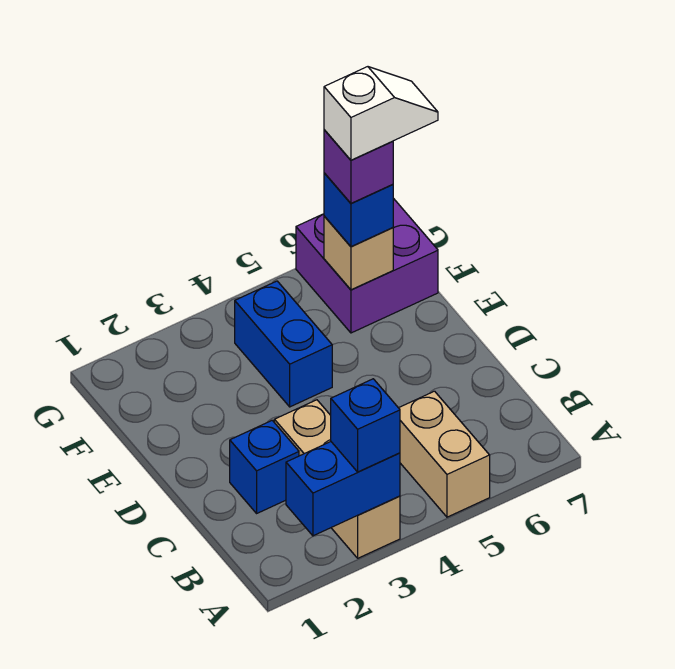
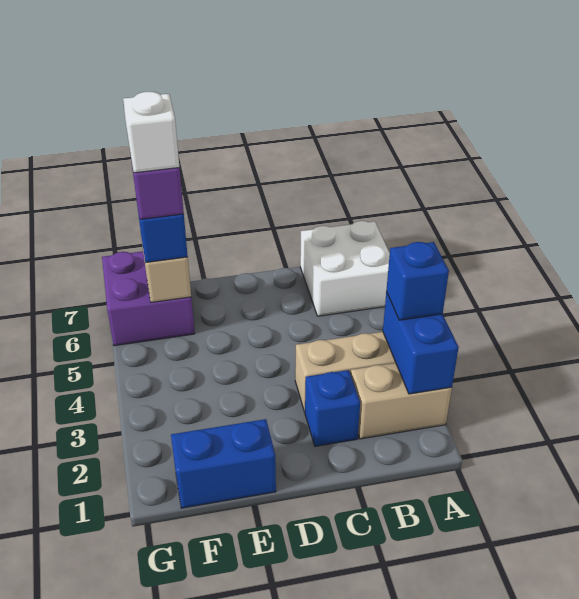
tan 1x2 brick [399,391,490,517] -> tan 1x2 brick moved to [351,363,452,439]
none -> white 2x2 brick [300,221,390,316]
blue 1x2 brick [235,281,332,407] -> blue 1x2 brick moved to [171,419,276,508]

